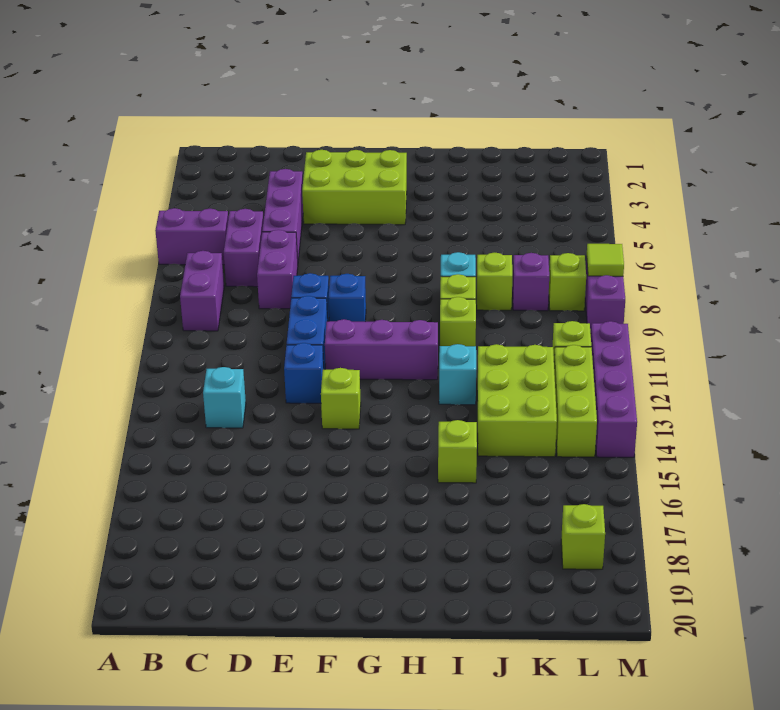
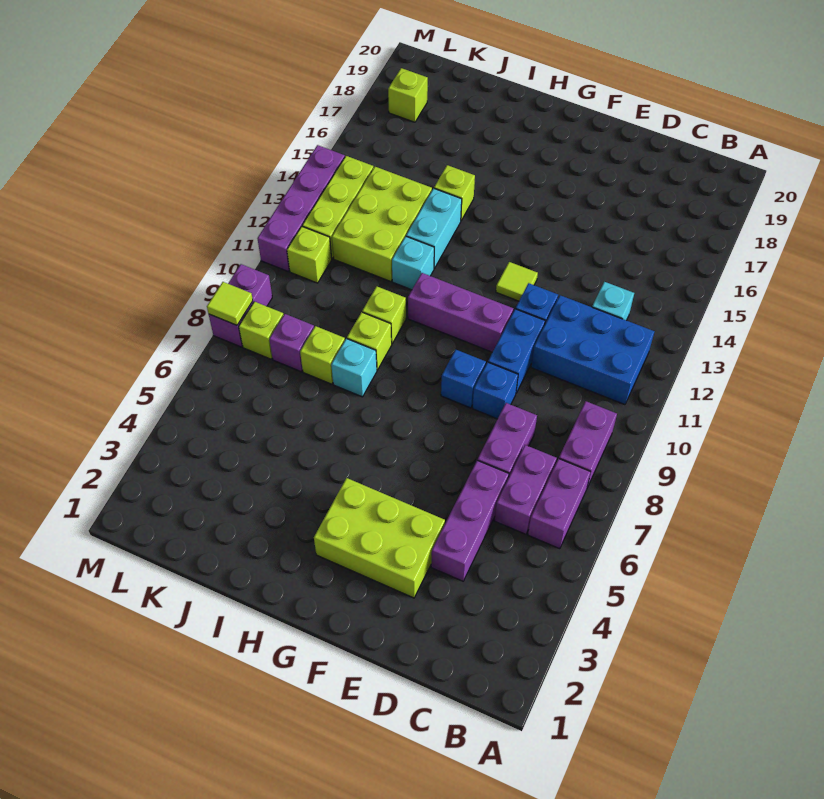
purple 1x2 brick [155,208,228,265] -> purple 1x2 brick turned to [528,459,591,549]
none -> blue 2x3 brick [531,295,655,405]
lime 1x1 brick [321,368,361,429] -> lime 1x1 tile [496,262,538,301]
none -> cyan 1x2 brick [406,188,462,269]

